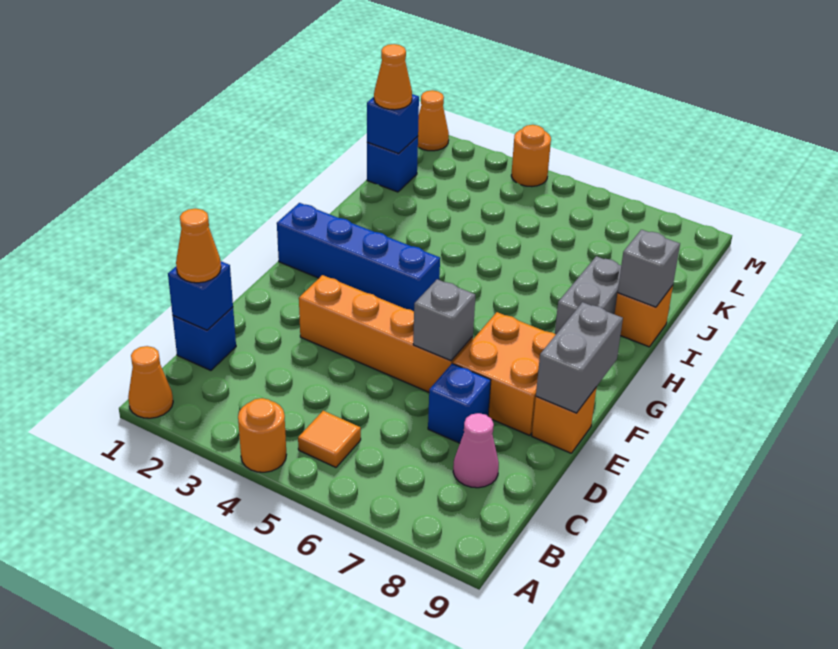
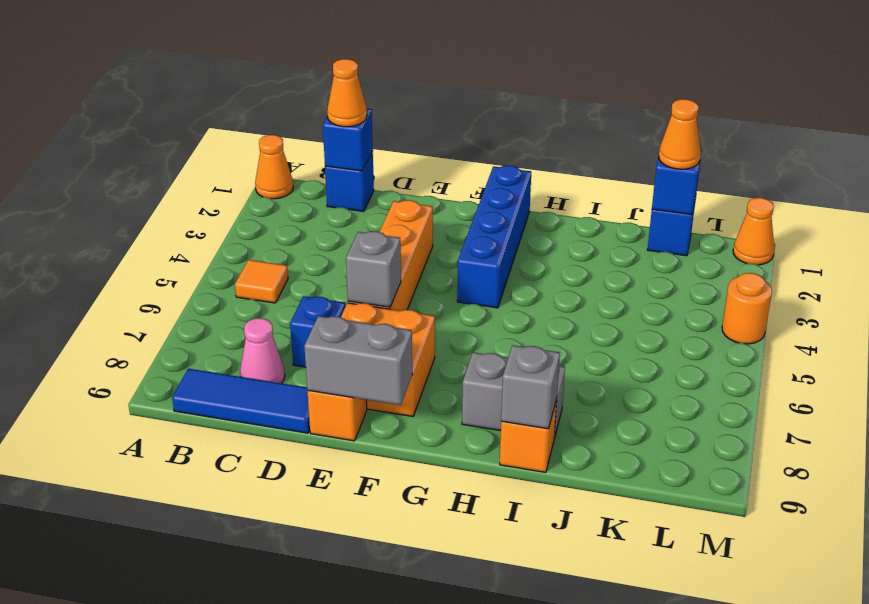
orange 1x1 round brick [238,398,287,472] -> none
none -> blue 1x3 tile [172,369,310,433]

